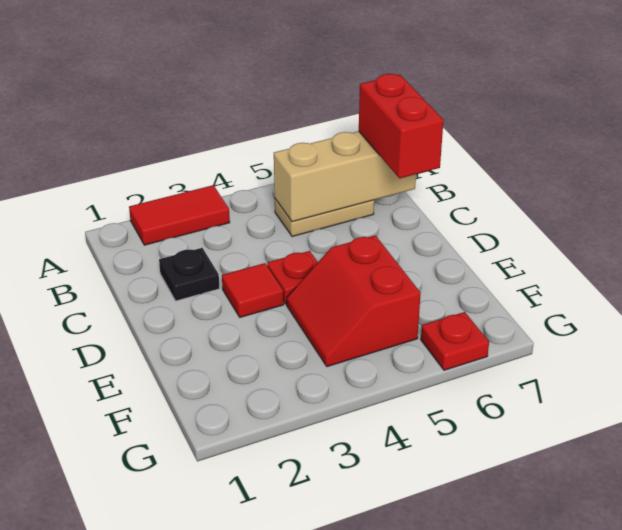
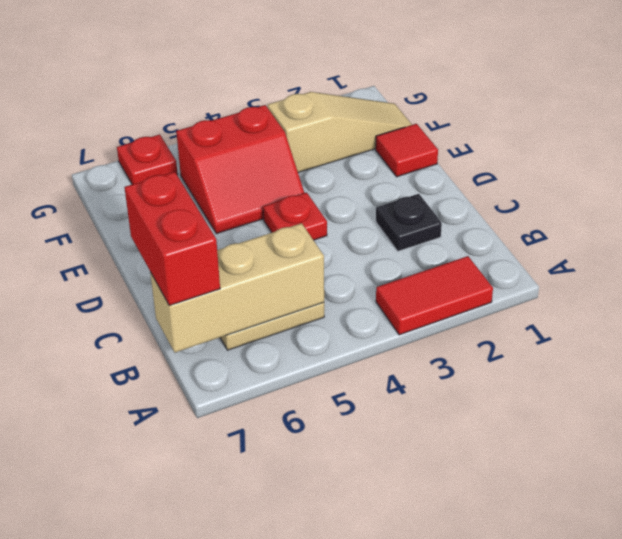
red 1x1 tile [222,263,284,317] -> red 1x1 tile moved to [376,124,438,177]
red 2x2 slope [287,235,421,367] -> red 2x2 slope turned to [176,105,304,234]
none -> tan 1x3 slope [268,92,412,173]

